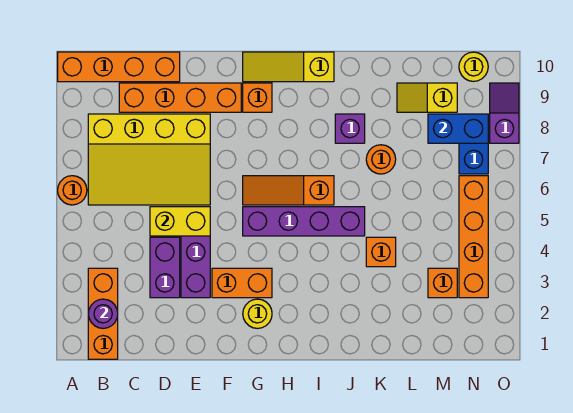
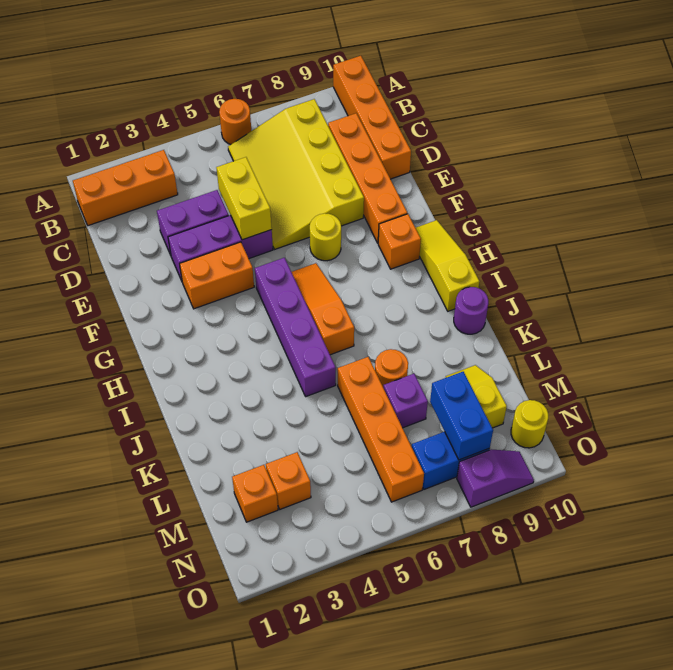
purple 1x1 round brick [88,299,118,328] -> purple 1x1 round brick moved to [454,287,488,334]
orange 1x2 brick [212,268,272,298] -> orange 1x2 brick turned to [180,242,254,309]
yellow 1x1 round brick [243,299,272,328] -> yellow 1x1 round brick moved to [310,213,341,261]
purple 1x1 brick [335,114,365,143] -> purple 1x1 brick moved to [384,374,428,428]
orange 1x1 brick [366,237,396,267] -> orange 1x1 brick moved to [232,465,278,522]
orange 1x4 brick [459,176,488,298] -> orange 1x4 brick turned to [338,357,424,502]

